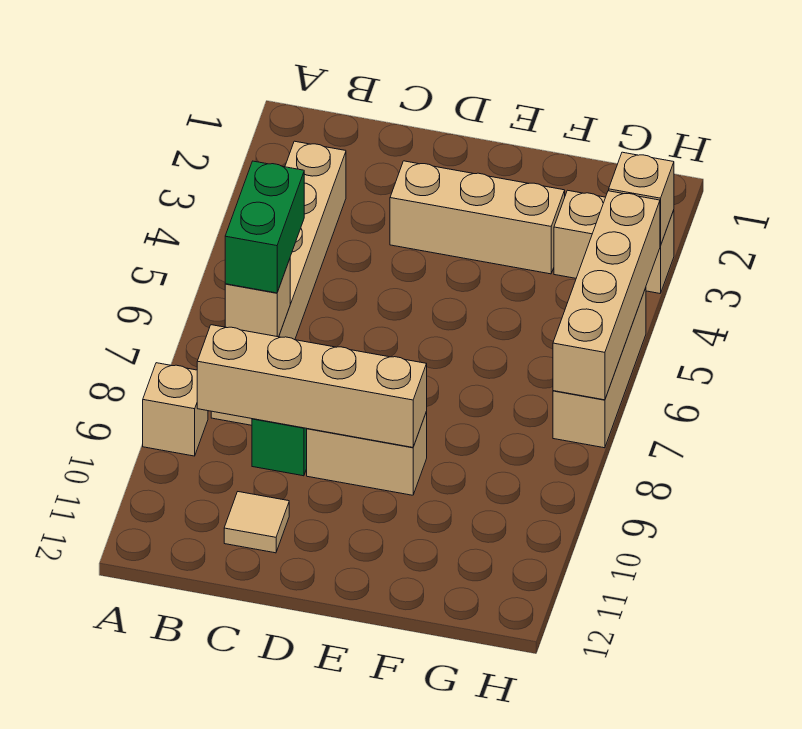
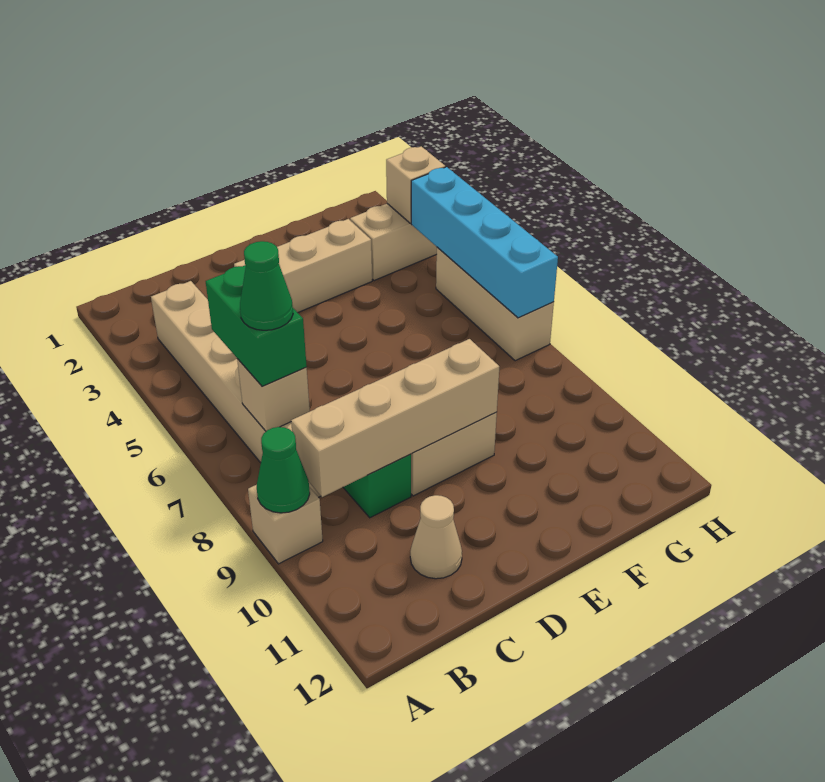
none -> green 1x1 cone [257,427,310,513]
none -> green 1x1 cone [240,241,293,330]
tan 1x1 tile [224,492,289,553] -> tan 1x1 cone [410,495,462,579]
tan 1x4 brick [553,191,660,400] -> cyan 1x4 brick [411,167,558,318]

